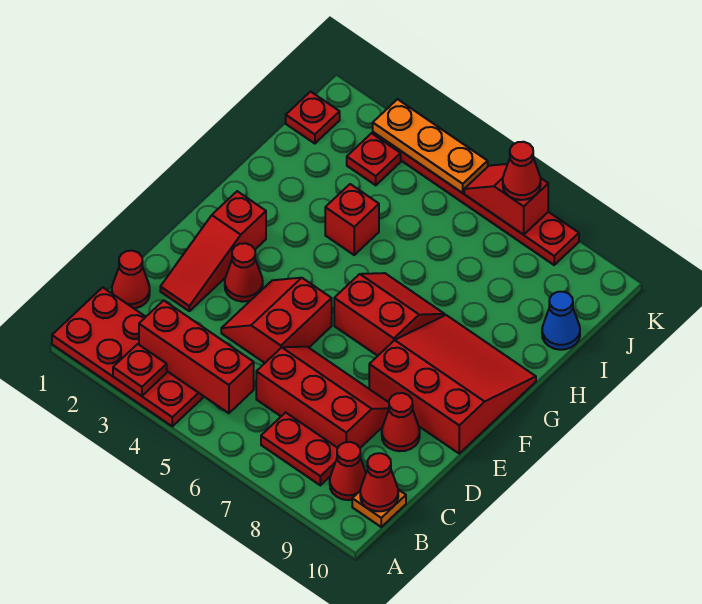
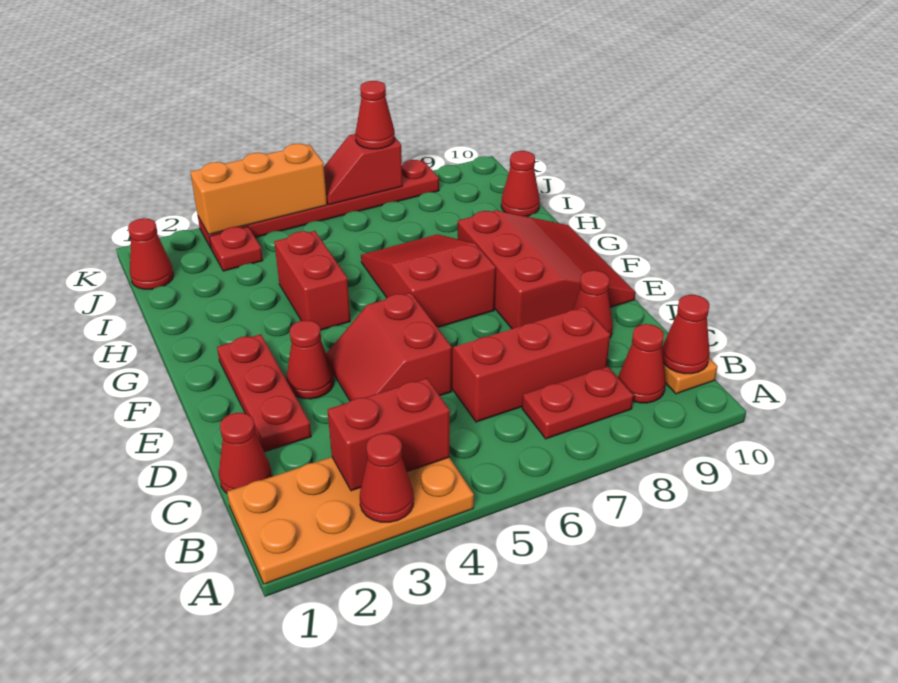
red 2x4 plate [52,287,204,426] -> orange 2x4 plate [227,457,474,584]
red 1x1 plate [113,344,167,396] -> red 1x1 cone [360,433,414,522]
red 1x3 brick [139,300,254,413] -> red 1x2 brick [328,378,450,491]
red 1x3 slope [160,191,266,311] -> red 1x3 plate [217,334,311,452]
red 3x3 slope [369,315,536,453] -> red 3x3 slope turned to [458,210,636,329]
red 2x2 slope [334,273,445,356] -> red 2x3 slope [361,234,496,328]
red 1x1 brick [325,184,379,255] -> red 1x2 brick [274,231,350,330]
blue 1x1 cone [542,292,580,350] -> red 1x1 cone [501,151,540,216]
red 1x1 plate [286,92,340,144] -> red 1x1 cone [128,218,174,289]
orange 1x3 plate [373,99,488,193] -> orange 1x3 brick [190,144,327,235]

